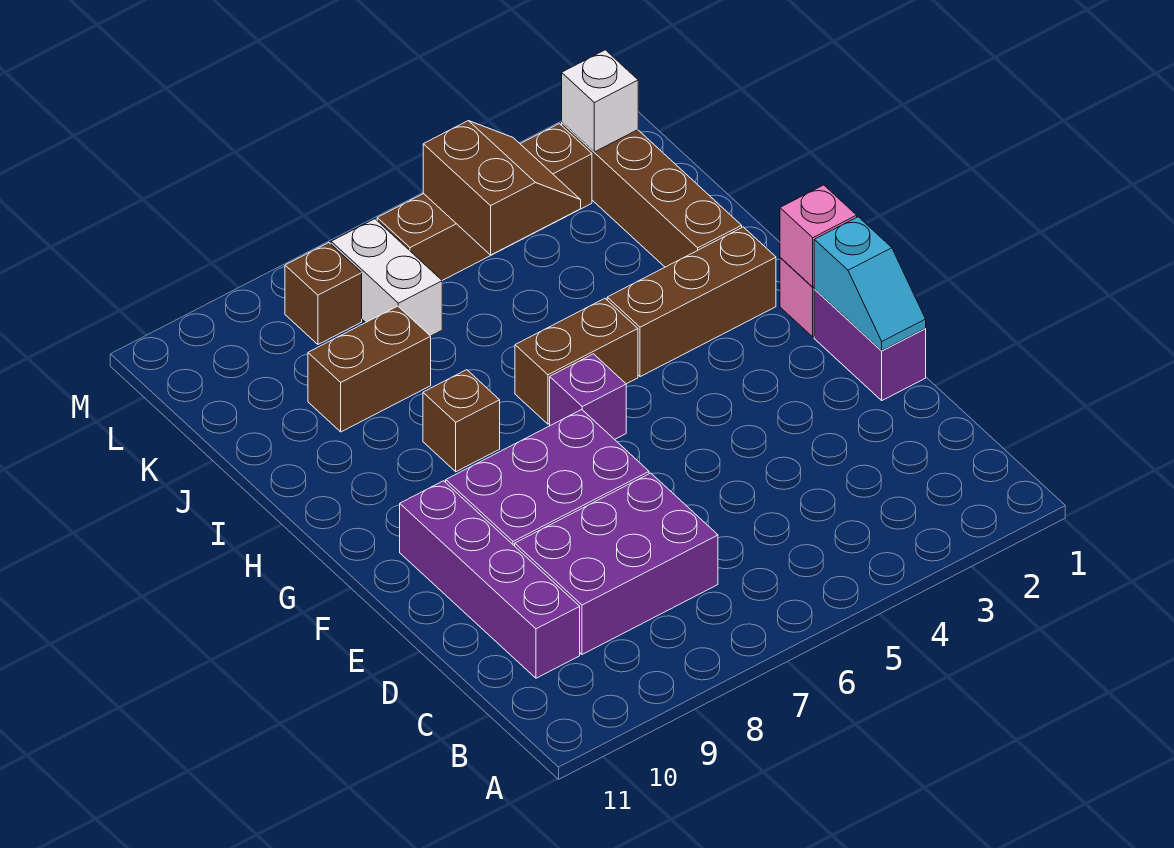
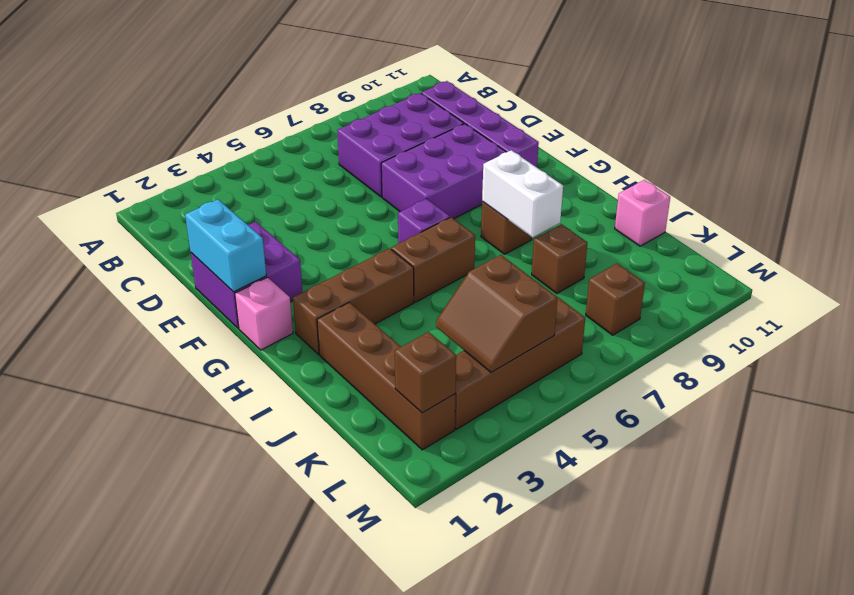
purple 1x2 brick [814,290,926,400] -> purple 2x2 brick [191,222,302,328]
cyan 1x2 slope [814,217,926,350] -> cyan 1x2 brick [185,200,266,292]
pink 1x1 brick [780,185,857,287] -> pink 1x1 brick moved to [615,180,670,246]
brown 1x2 brick [308,306,431,432] -> brown 1x1 brick [532,224,587,293]
white 1x2 brick [331,219,442,336] -> white 1x2 brick moved to [482,150,563,237]
white 1x1 brick [562,50,638,152] -> brown 1x1 brick [395,332,456,413]

